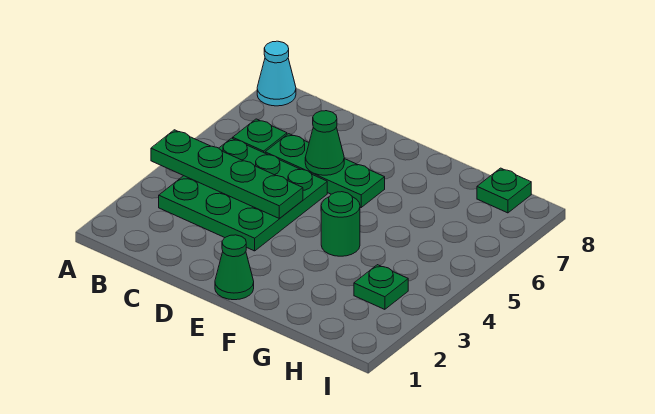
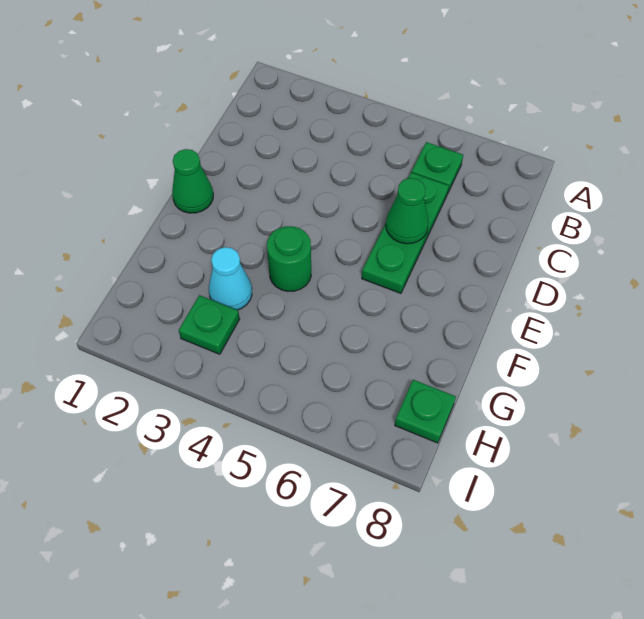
green 1x4 plate [151,130,303,219] -> none
cyan 1x1 cone [257,41,296,106] -> cyan 1x1 cone moved to [209,247,252,310]
green 3x3 plate [159,138,327,251] -> none

